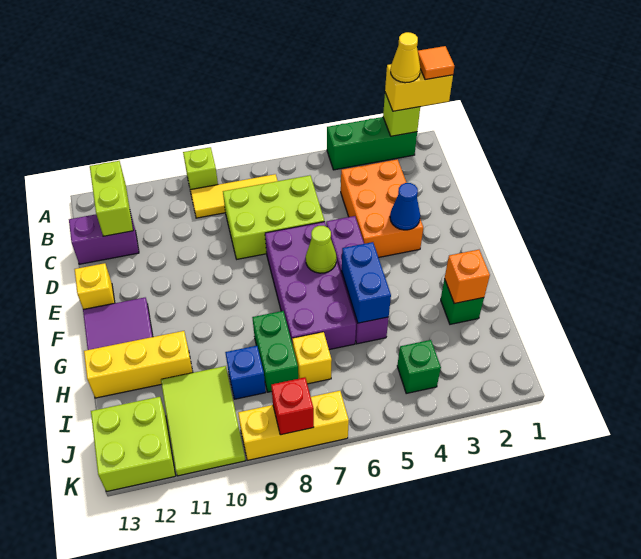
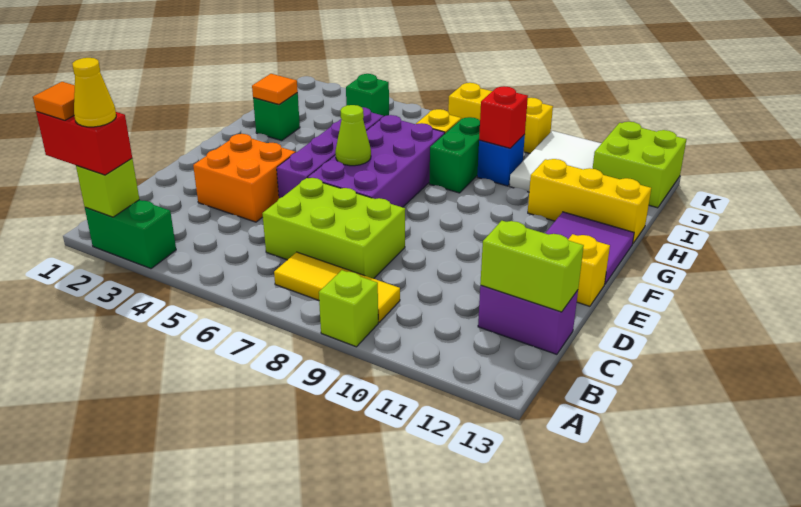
yellow 1x2 brick [385,64,453,111] -> red 1x2 brick [36,112,132,175]
green 1x3 brick [327,117,417,170] -> green 1x2 brick [85,200,176,269]
lime 1x2 brick [90,161,133,236] -> lime 1x2 brick turned to [480,221,584,312]
orange 2x3 brick [341,159,423,257] -> orange 2x2 brick [193,134,296,222]
blue 1x1 cone [390,183,420,230] -> none
blue 1x2 brick [342,242,391,323] -> none
orange 1x1 brick [445,250,490,303] -> orange 1x1 tile [252,74,298,105]
lime 2x3 tile [161,366,245,476] -> white 2x3 tile [509,131,602,192]
red 1x1 brick [271,377,314,435] -> red 1x1 brick moved to [479,86,528,148]

